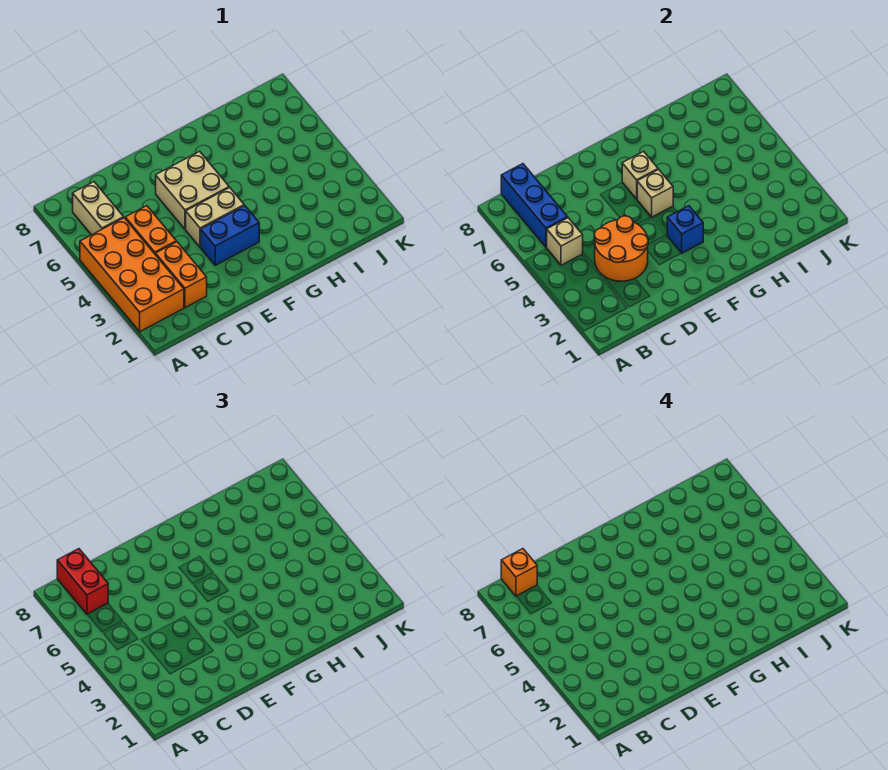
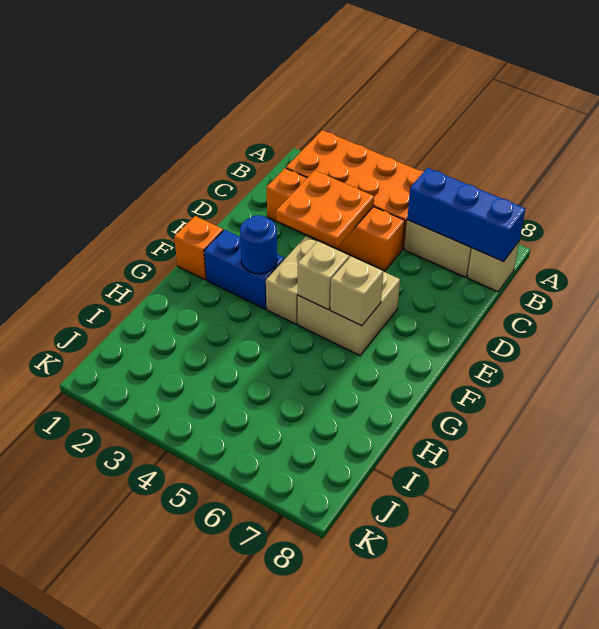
tan 1x1 brick [547,218,583,265] -> tan 1x1 brick moved to [467,242,519,292]
red 1x2 brick [57,549,108,614] -> none
orange 1x1 brick [501,549,537,596] -> orange 1x1 brick moved to [174,216,223,280]
orange 2x2 round brick [594,216,648,281] -> orange 2x2 plate [276,170,374,248]
blue 1x2 brick [201,206,259,265] -> blue 1x2 brick turned to [204,230,284,309]
blue 1x1 brick [667,206,703,253] -> blue 1x1 round brick [240,215,277,274]

